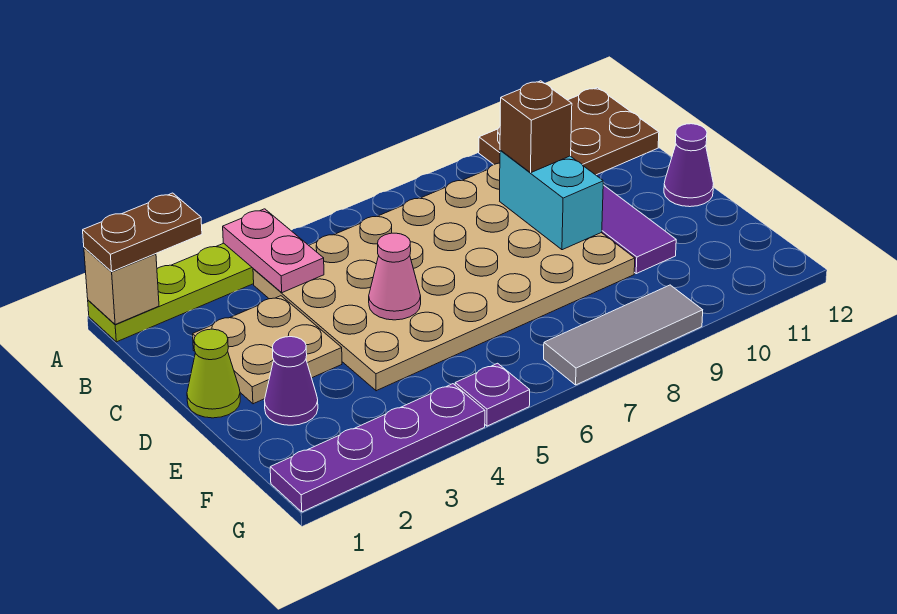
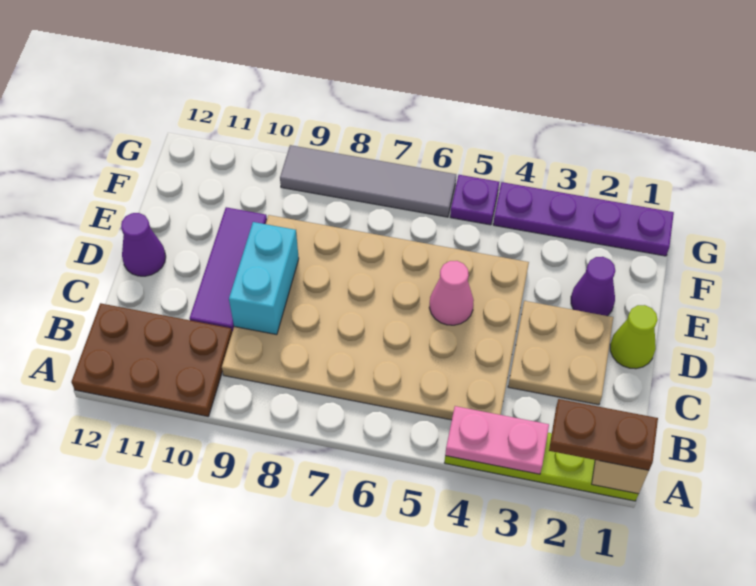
pink 1x2 plate [223,209,324,293] -> pink 1x2 plate turned to [445,406,549,474]
brown 1x1 brick [500,81,572,173] -> none
grey 1x3 tile [544,285,703,385] -> grey 1x4 tile [280,145,456,217]

